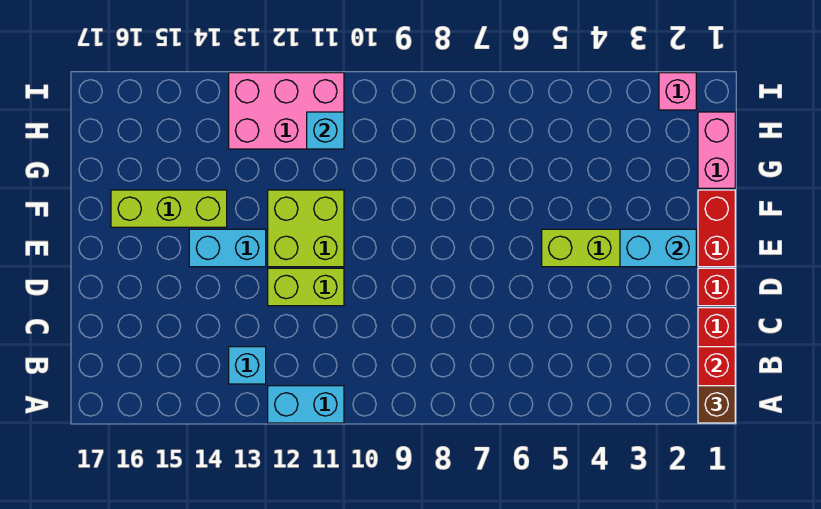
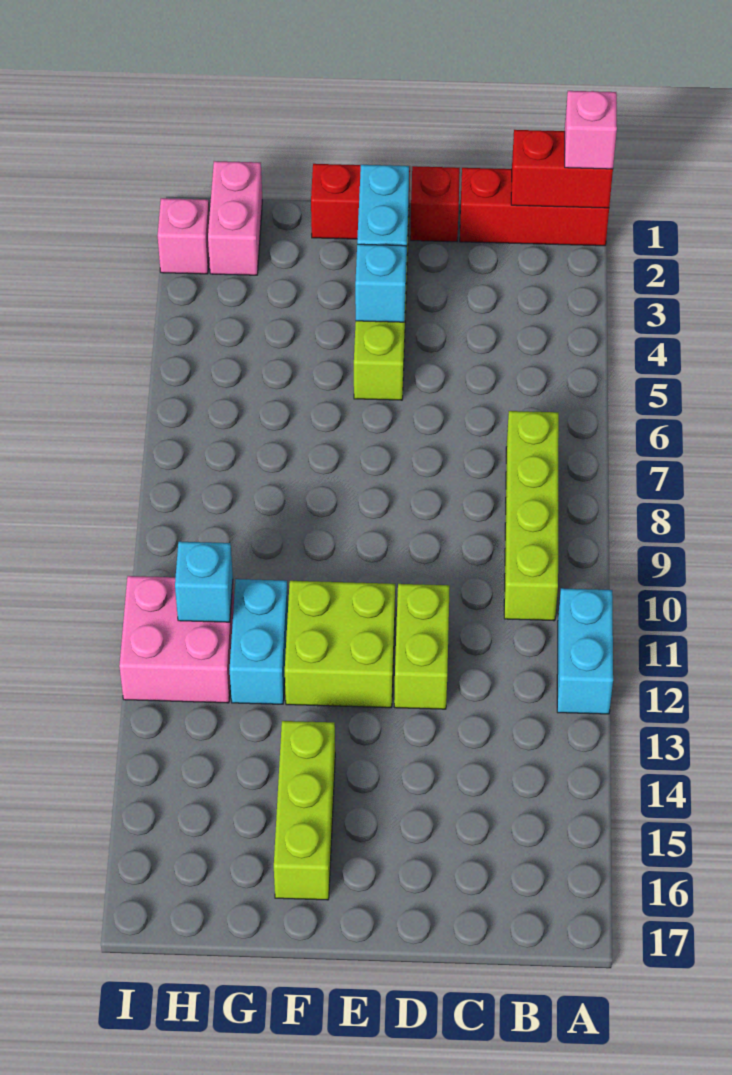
brown 1x1 brick [698,386,735,423] -> pink 1x1 brick [565,91,617,169]
none -> lime 1x4 brick [504,411,559,621]
cyan 1x1 brick [229,347,266,384] -> cyan 1x1 brick moved to [355,244,406,322]
cyan 1x2 brick [189,229,266,267] -> cyan 1x2 brick moved to [230,579,288,704]
pink 1x2 brick [698,112,735,188] -> pink 1x2 brick turned to [208,161,262,275]
pink 2x3 brick [229,73,344,149] -> pink 2x2 brick [119,576,234,703]

